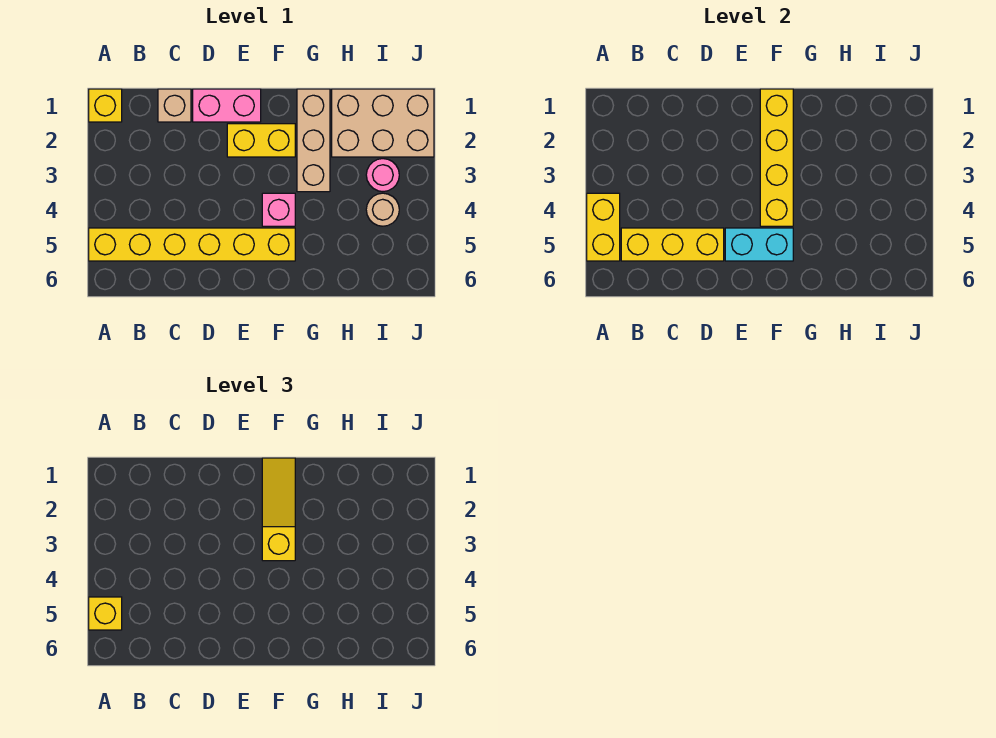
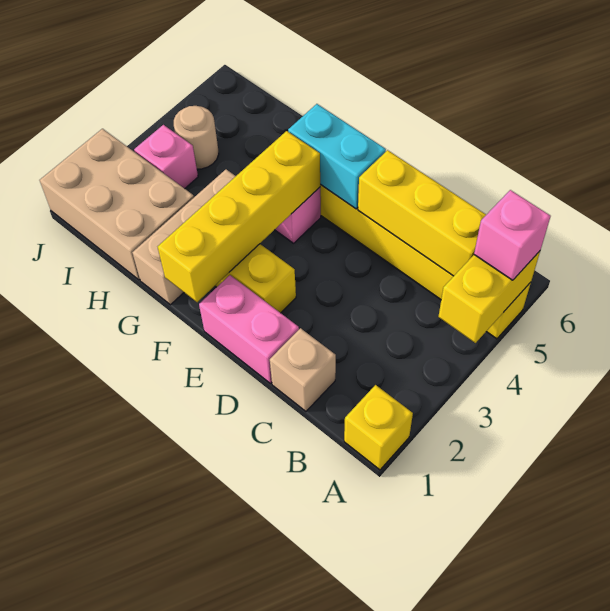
yellow 1x1 brick [89,597,122,630] -> pink 1x1 brick [474,190,551,280]
yellow 1x3 slope [262,458,295,561] -> none
pink 1x1 round brick [366,159,399,192] -> pink 1x1 brick [134,125,198,189]

